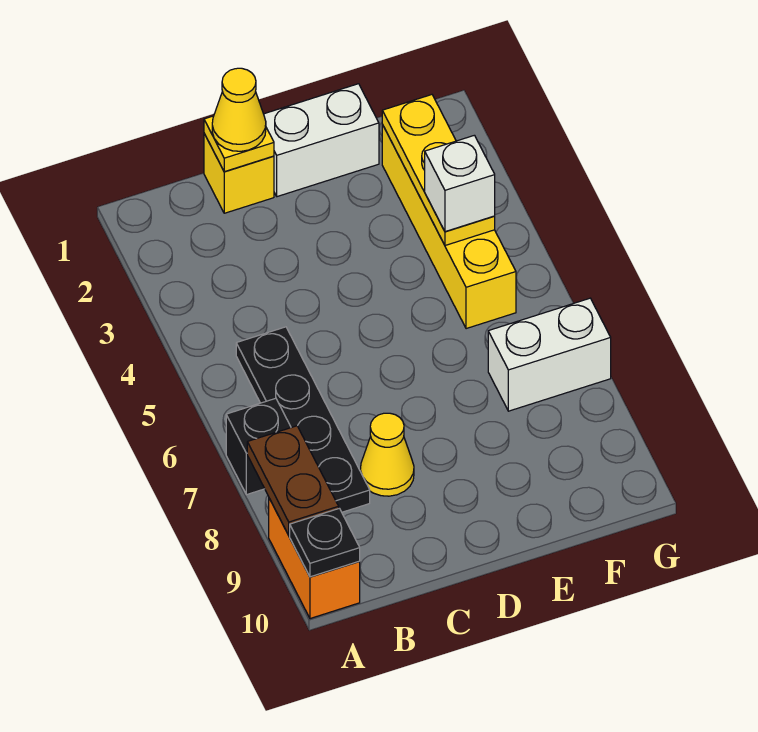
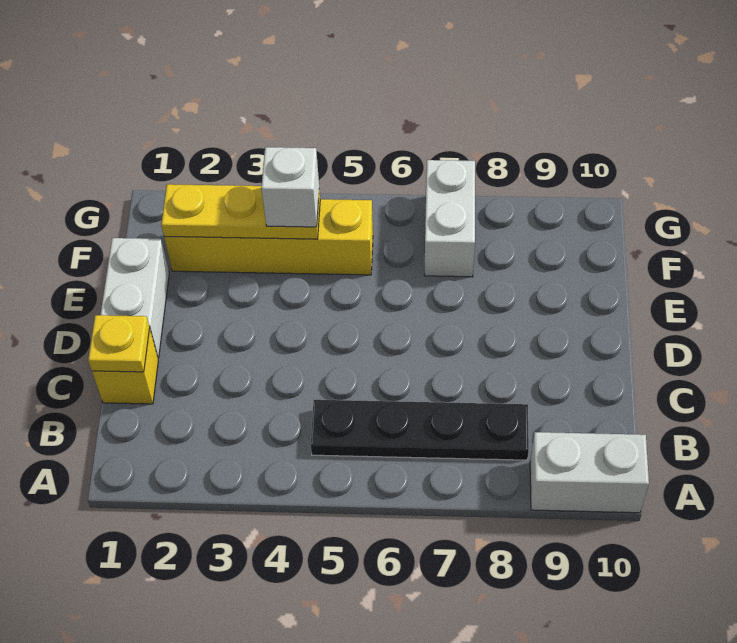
black 1x1 brick [226,398,291,495] -> none
brown 1x2 plate [247,426,339,535] -> none
orange 1x2 brick [269,498,360,619] -> white 1x2 brick [530,432,649,513]
black 1x1 plate [290,508,360,577] -> none
yellow 1x1 cone [212,68,266,151] -> none
yellow 1x1 cone [360,413,414,496] -> none

